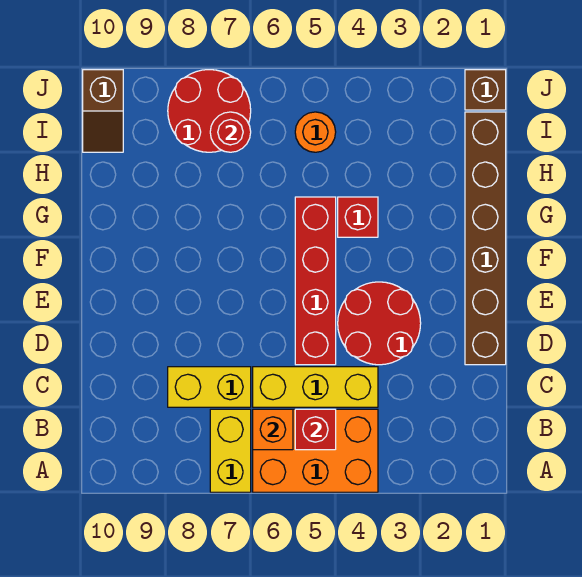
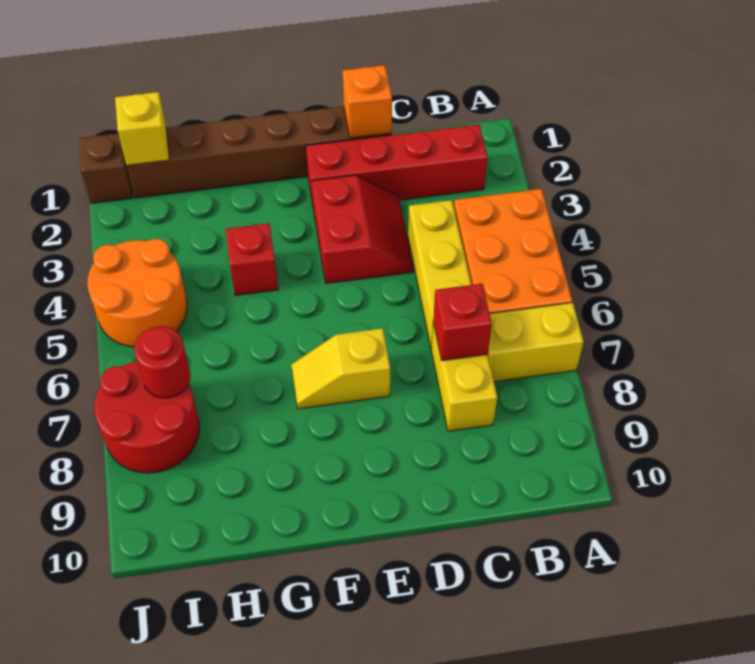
red 1x1 brick [295,409,336,450] -> red 1x1 brick moved to [433,284,492,361]
orange 1x1 brick [253,409,293,450] -> orange 1x1 brick moved to [343,65,392,138]
red 2x2 round brick [338,282,421,365] -> red 2x2 slope [312,175,413,284]
red 1x4 brick [295,197,336,365] -> red 1x4 brick moved to [306,124,488,209]
none -> yellow 1x2 slope [291,328,390,409]
none -> yellow 1x1 brick [115,92,169,165]
orange 1x1 round brick [295,112,336,152] -> orange 2x2 round brick [87,239,187,347]
brown 1x2 slope [83,70,123,152] -> none

